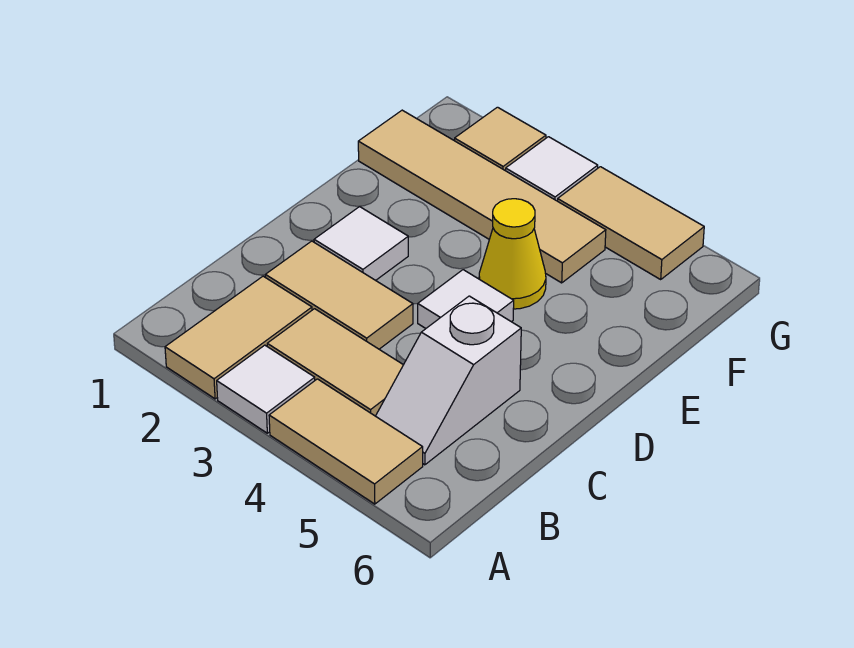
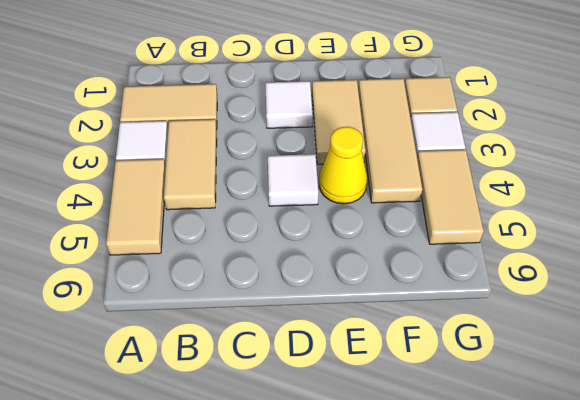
white 1x2 slope [376,296,521,465] -> none
tan 1x2 tile [265,241,413,349] -> tan 1x2 tile moved to [312,80,366,164]
tan 1x4 tile [358,110,606,283] -> tan 1x3 tile [358,79,422,203]

